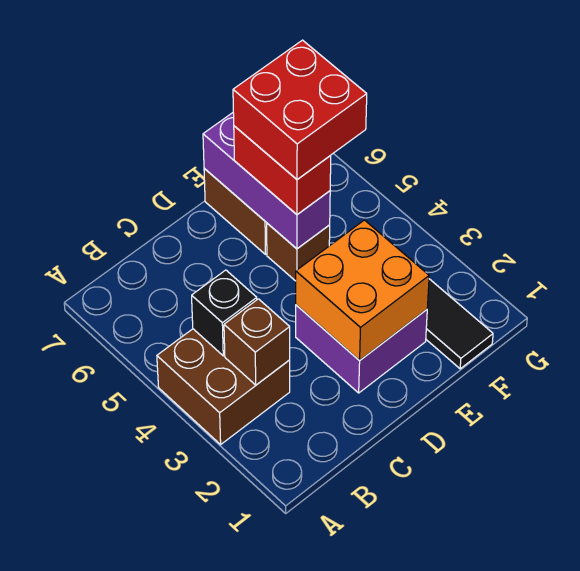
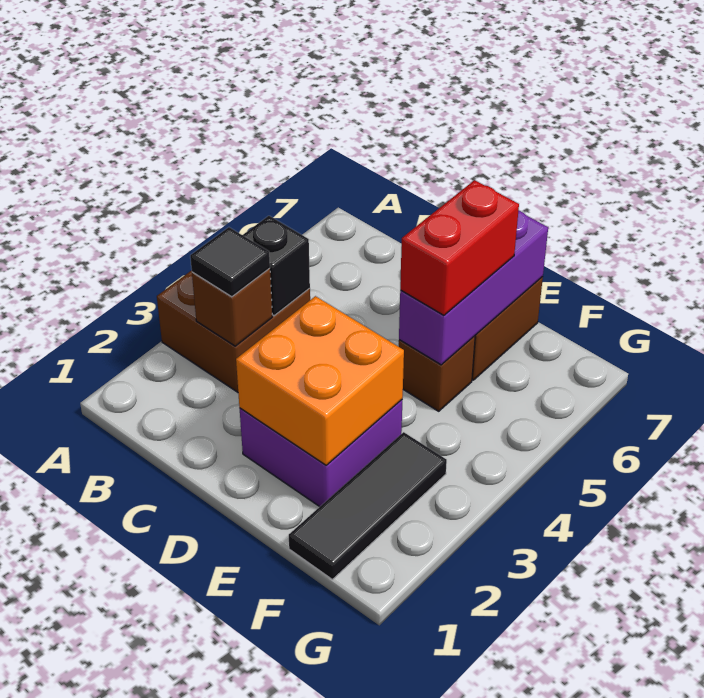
none -> black 1x1 tile [190,227,270,297]
red 2x2 brick [233,40,367,179] -> none

